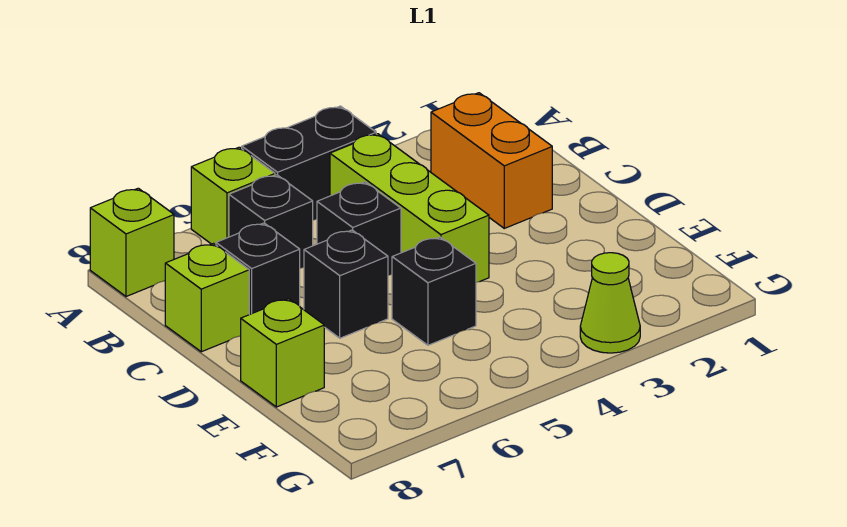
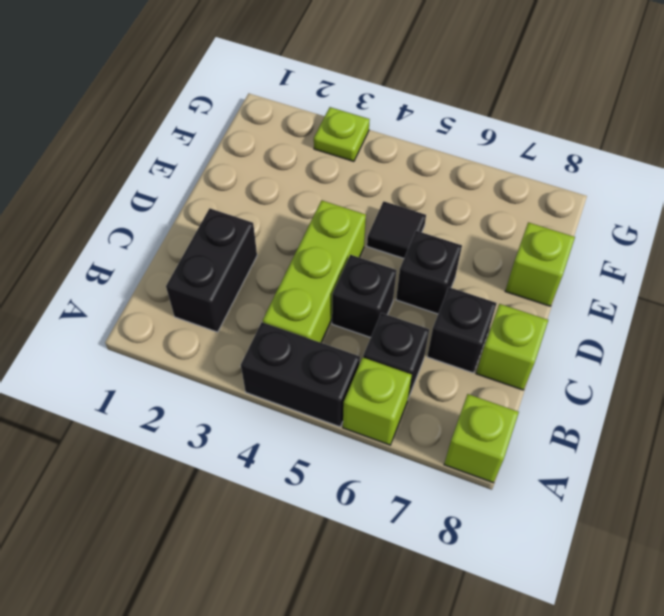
orange 1x2 brick [431,93,552,228] -> black 1x2 brick [166,208,257,332]
black 1x1 brick [392,237,476,345] -> black 1x1 tile [367,201,426,258]
lime 1x1 cone [580,253,640,353] -> lime 1x1 plate [314,107,370,161]

